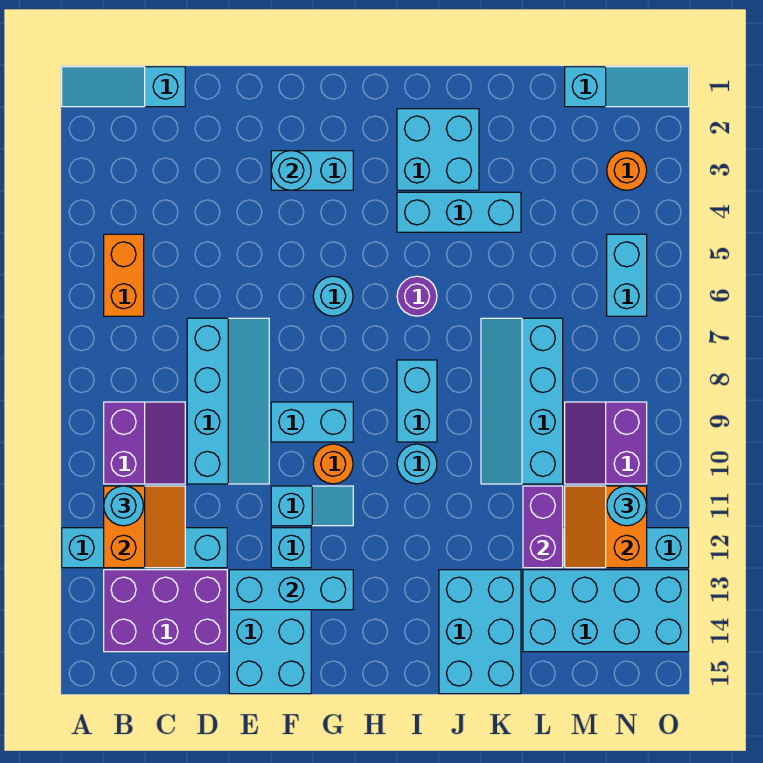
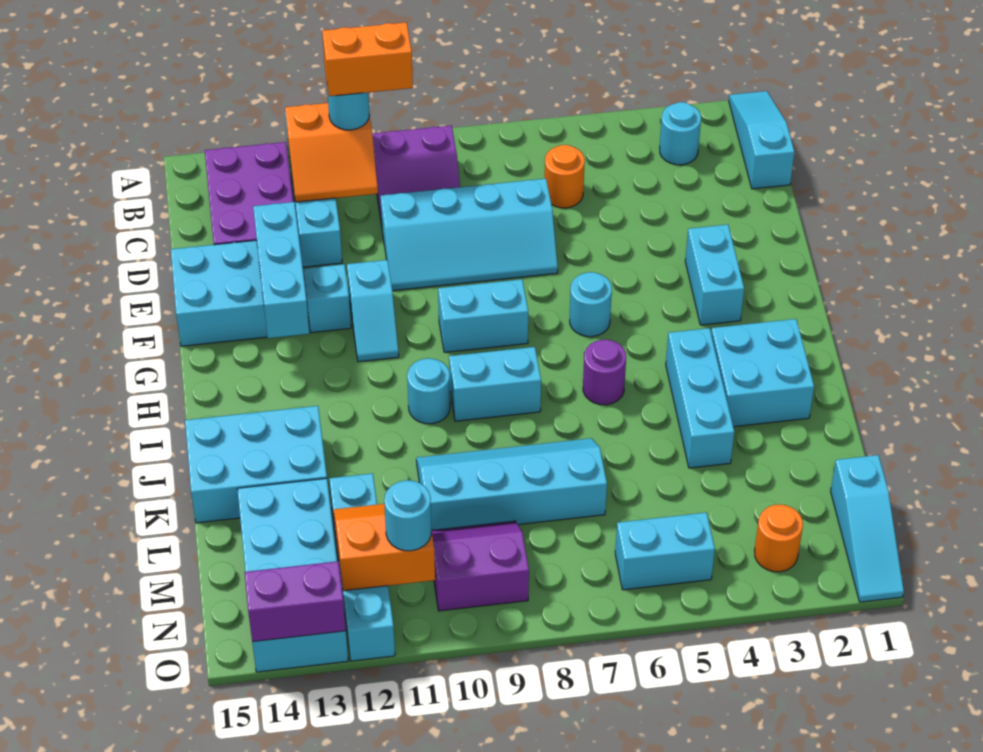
orange 1x2 brick [104,234,144,316] -> orange 1x2 brick moved to [322,22,413,96]
cyan 1x1 round brick [271,151,311,190] -> cyan 1x1 round brick moved to [660,102,701,165]
cyan 1x2 brick [271,402,353,442] -> cyan 1x2 brick turned to [438,279,528,352]
orange 1x1 round brick [313,444,353,484] -> orange 1x1 round brick moved to [545,145,585,208]
purple 1x2 brick [523,486,563,568] -> purple 1x2 brick moved to [245,561,346,642]

